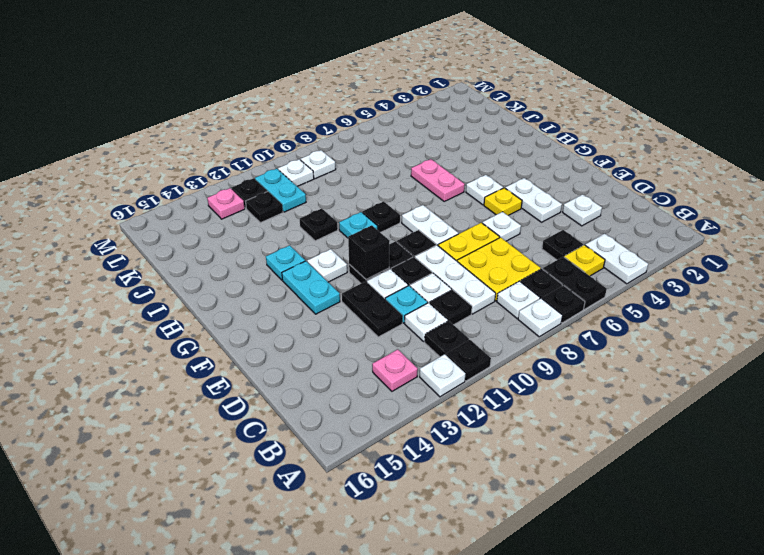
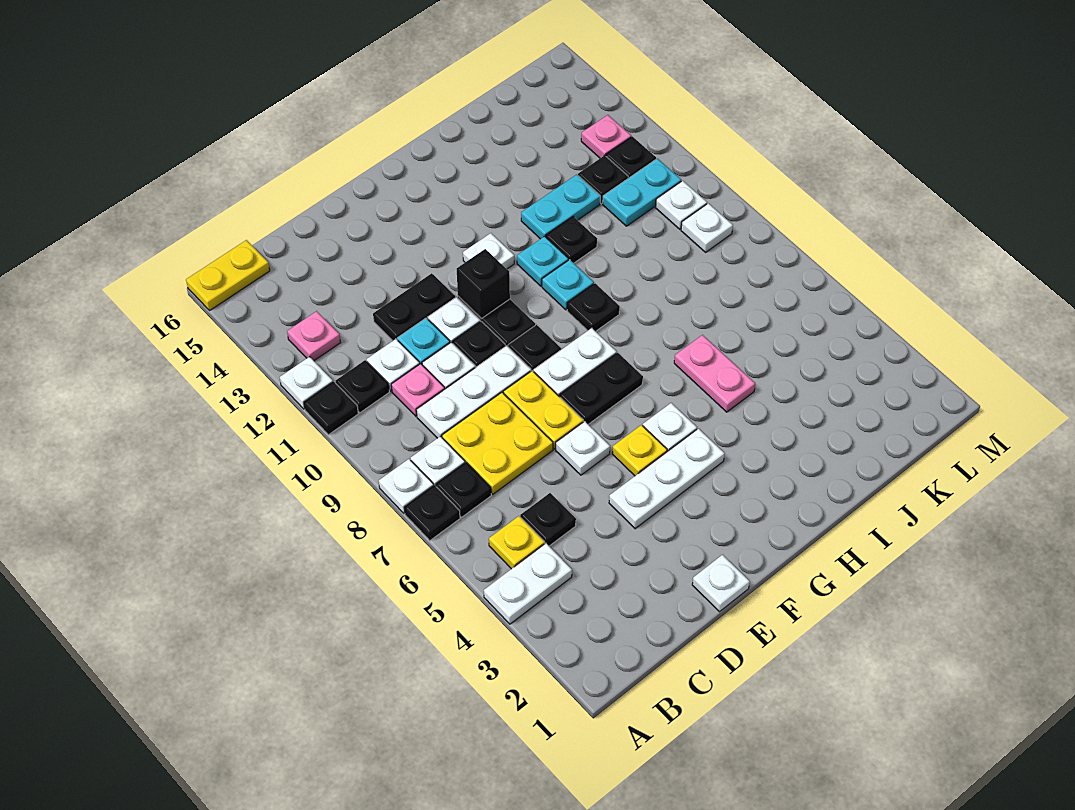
black 1x2 plate [543,257,607,309] -> black 1x2 plate moved to [560,353,643,424]
none -> yellow 1x2 plate [186,240,270,311]
black 1x1 plate [430,290,472,325] -> pink 1x1 plate [391,364,445,416]
white 1x1 plate [563,194,602,226] -> white 1x1 plate moved to [692,555,750,612]
white 1x2 plate [505,178,562,222] -> white 1x3 plate [609,429,725,529]
cyan 1x2 plate [282,261,340,314] -> cyan 1x2 plate moved to [521,175,600,239]
pink 1x2 plate [411,159,465,201] -> pink 1x2 plate turned to [674,335,755,412]
cyan 1x1 plate [266,245,305,280] -> cyan 1x1 plate moved to [517,236,568,286]

